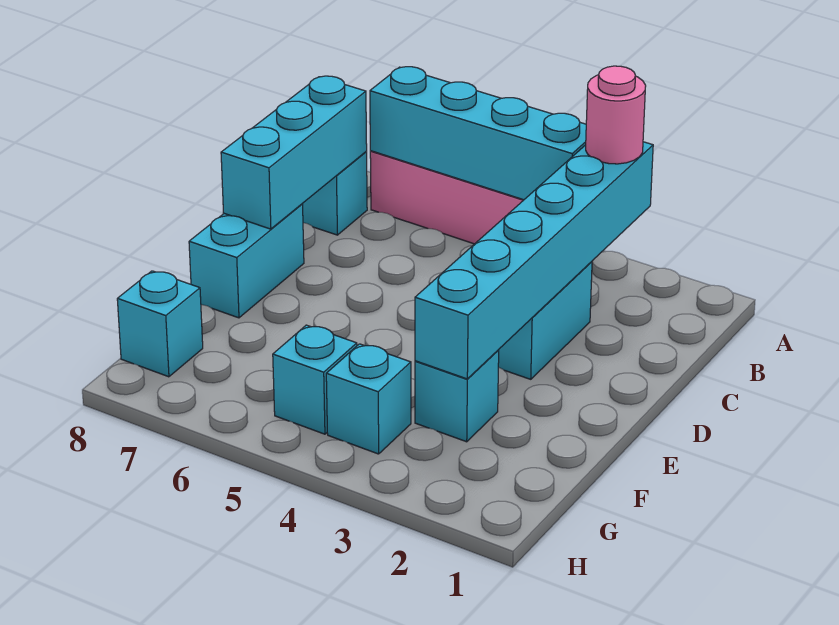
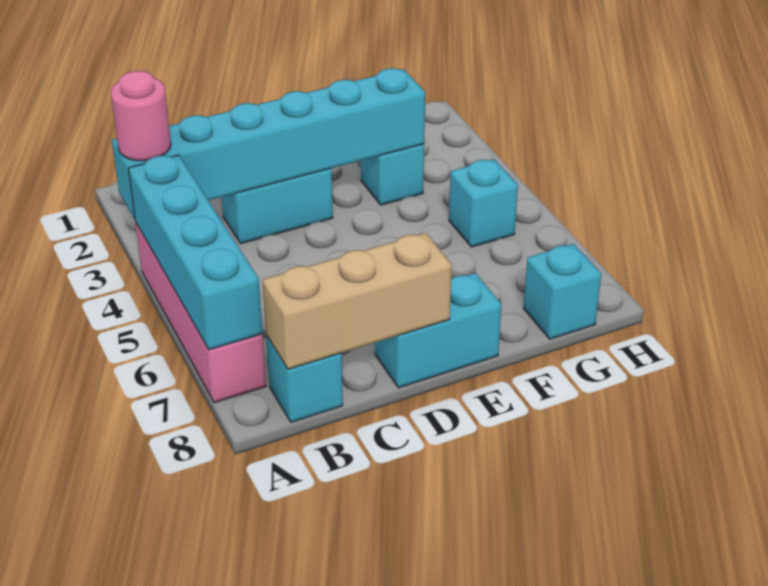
cyan 1x3 brick [221,76,367,229] -> tan 1x3 brick [263,233,452,369]
cyan 1x1 brick [326,344,411,454] -> none

